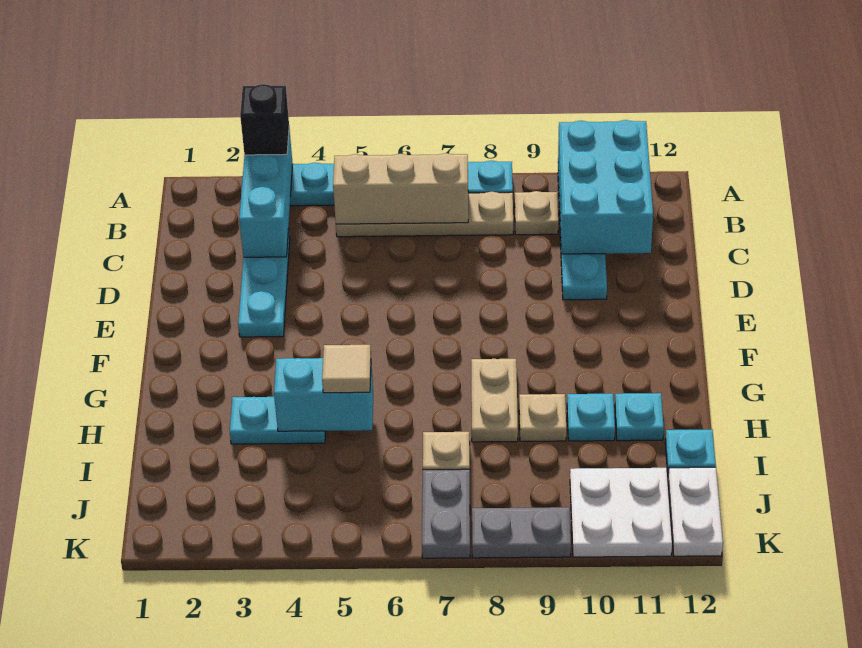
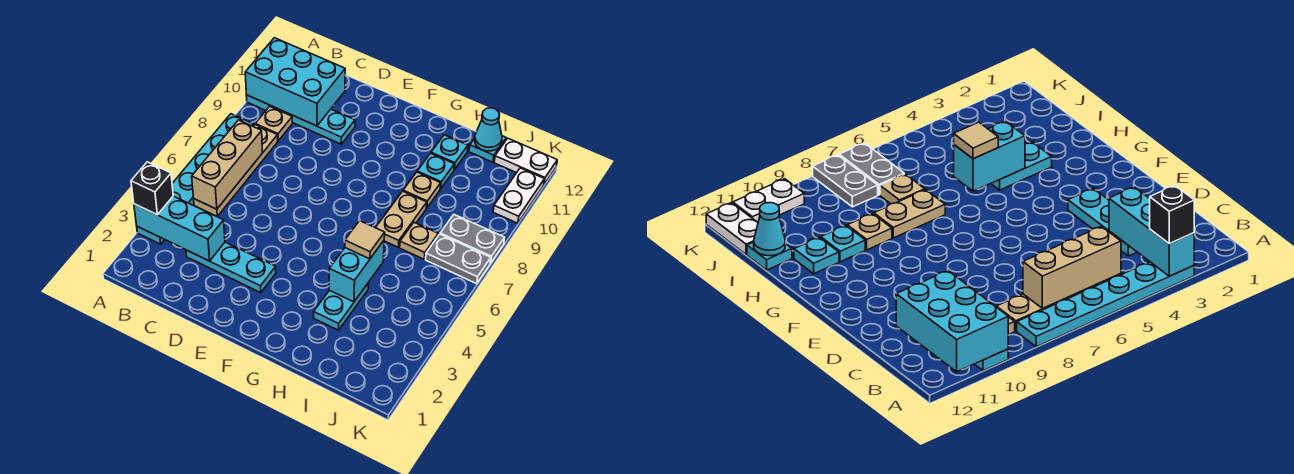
tan 1x2 plate [471,359,518,442] -> tan 1x2 plate turned to [376,191,427,247]
none -> cyan 1x1 cone [475,108,502,151]
white 2x2 plate [570,468,672,557] -> white 1x2 plate [493,168,544,223]
grey 1x2 plate [472,507,571,558] -> grey 1x2 plate turned to [440,215,505,263]

